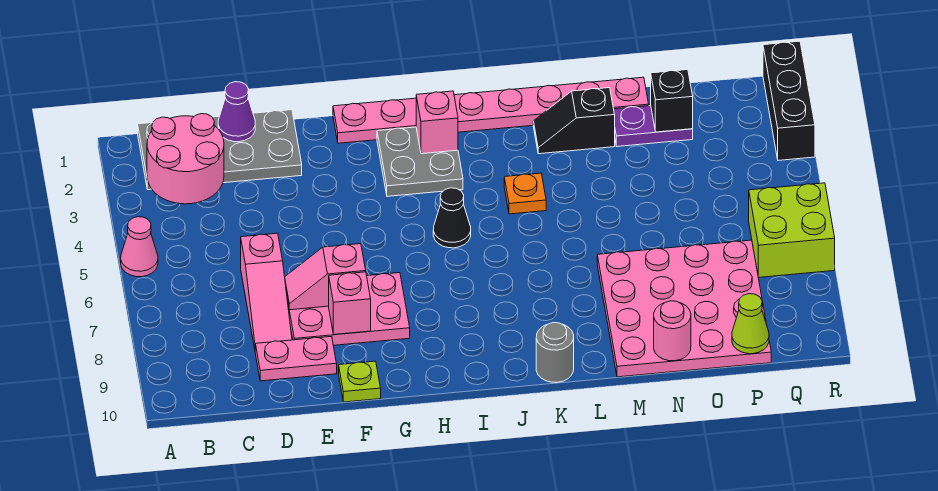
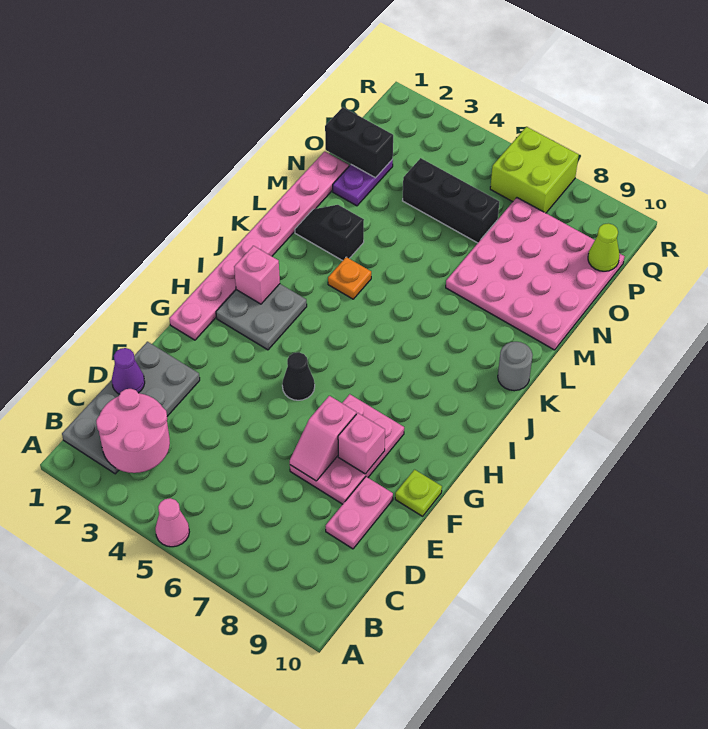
pink 1x3 slope [241,233,292,348] -> none
black 1x1 cone [433,188,471,248] -> black 1x1 cone moved to [282,352,315,400]
black 1x2 slope [533,88,615,154] -> black 1x2 slope turned to [295,205,364,261]
pink 1x1 round brick [654,301,691,361] -> none
black 1x1 brick [651,70,693,132] -> black 1x2 brick [325,107,393,178]
black 1x3 brick [763,41,815,160] -> black 1x3 brick moved to [403,158,499,243]

